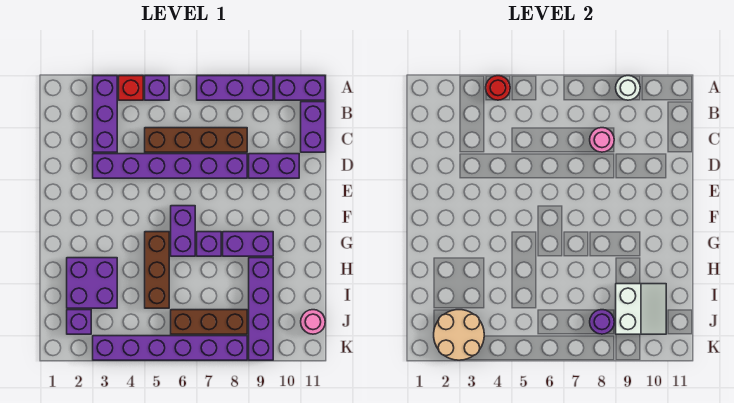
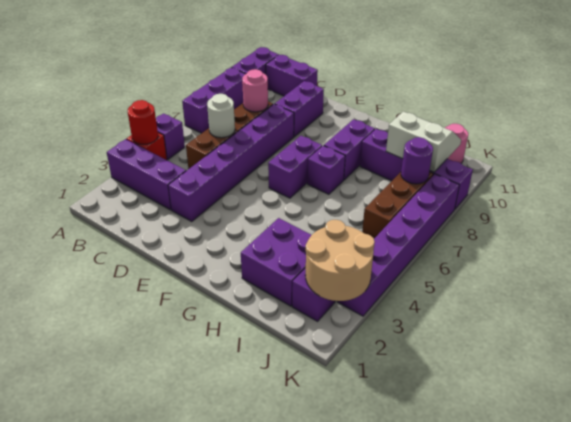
white 1x1 round brick [616,76,640,100] -> white 1x1 round brick moved to [207,94,235,138]
purple 1x2 brick [171,206,195,256] -> purple 1x2 brick turned to [268,136,322,198]
brown 1x3 brick [145,232,169,308] -> none

